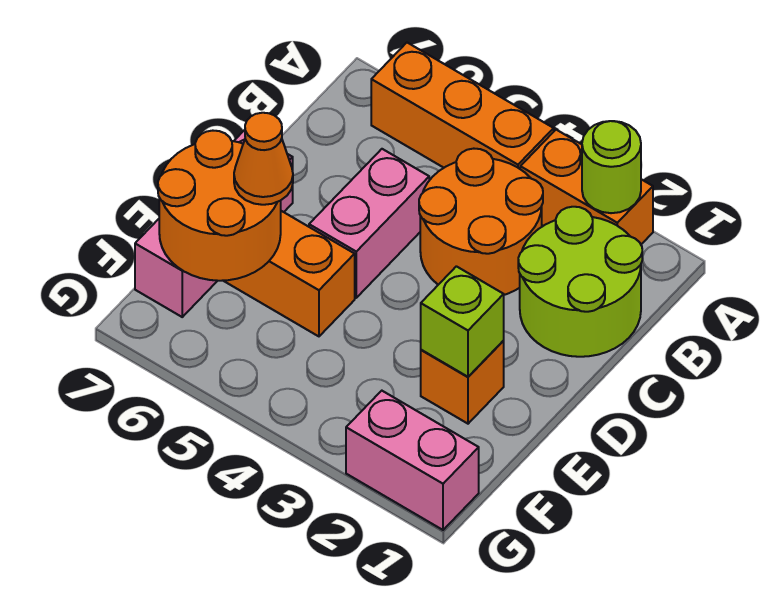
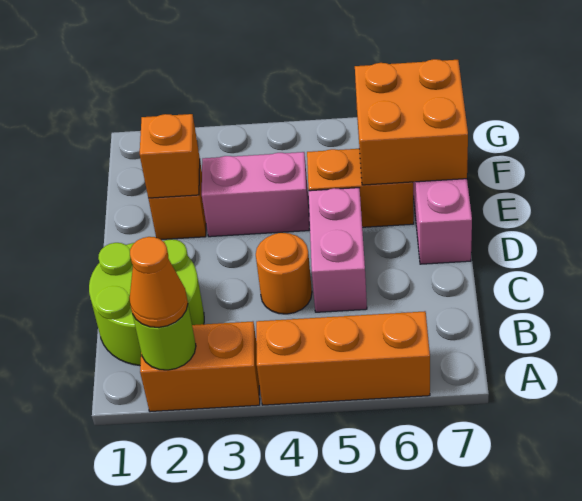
orange 2x2 round brick [419,149,543,295] -> orange 1x1 round brick [256,233,312,314]
lime 1x1 brick [421,266,504,377] -> orange 1x1 brick [140,114,200,198]
orange 2x2 round brick [158,131,281,281] -> orange 2x2 brick [355,59,468,185]
orange 1x1 cone [234,113,293,205] -> orange 1x1 cone moved to [130,237,188,327]
pink 1x2 brick [346,391,479,530] -> pink 1x2 brick moved to [202,152,309,237]

